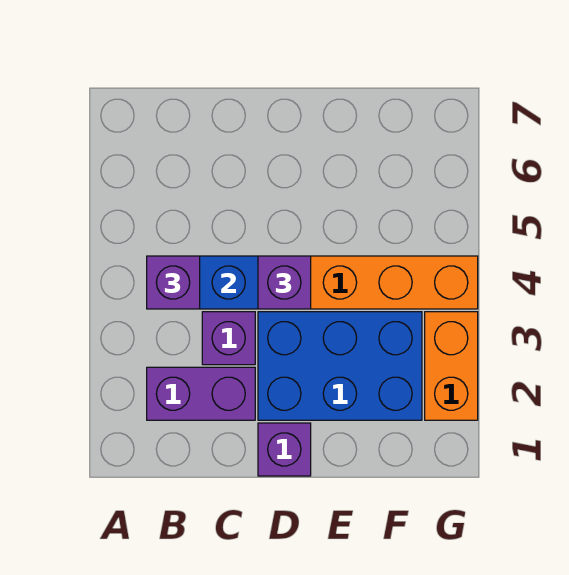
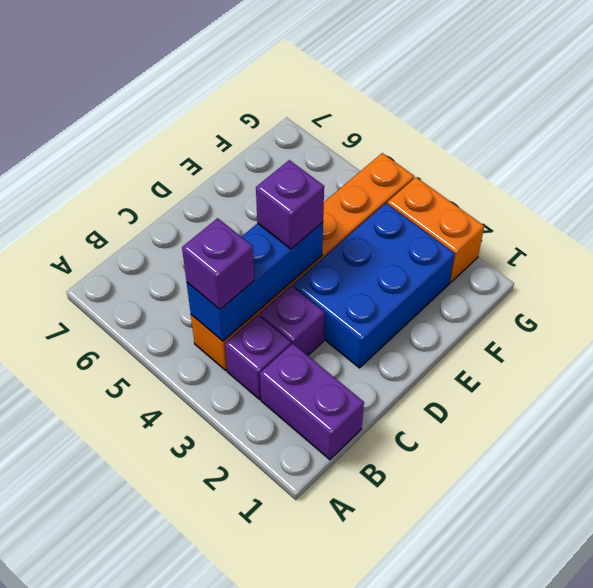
purple 1x2 brick [147,367,255,420] -> purple 1x2 brick turned to [260,343,364,460]
purple 1x1 brick [258,423,311,476] -> purple 1x1 brick moved to [225,315,291,399]

